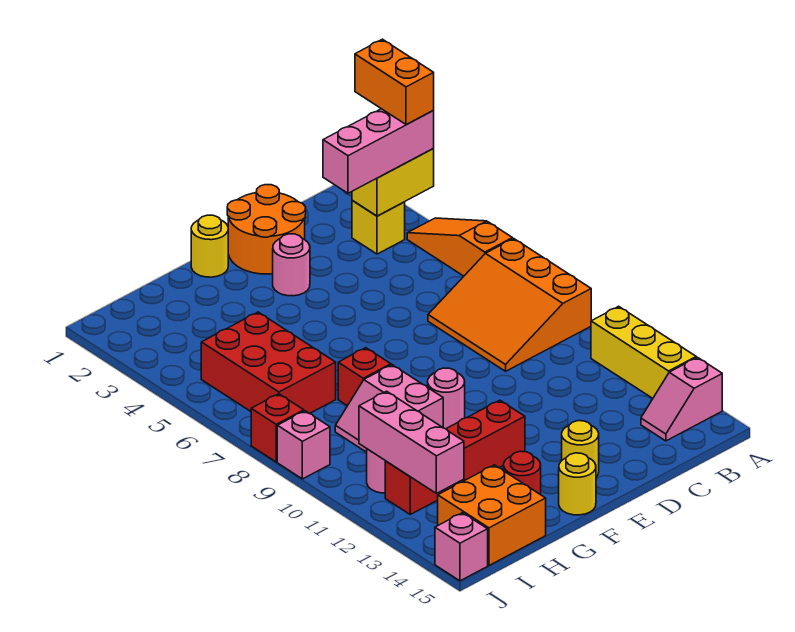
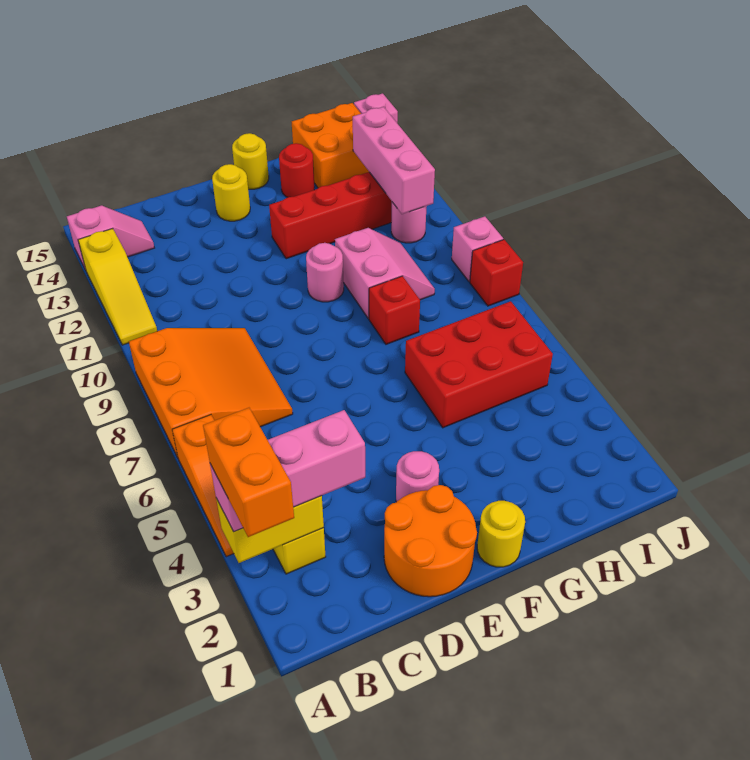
yellow 1x3 brick [591,306,696,398] -> yellow 1x3 slope [78,228,157,345]
red 2x3 brick [201,312,336,414] -> red 2x3 brick turned to [405,301,553,428]

